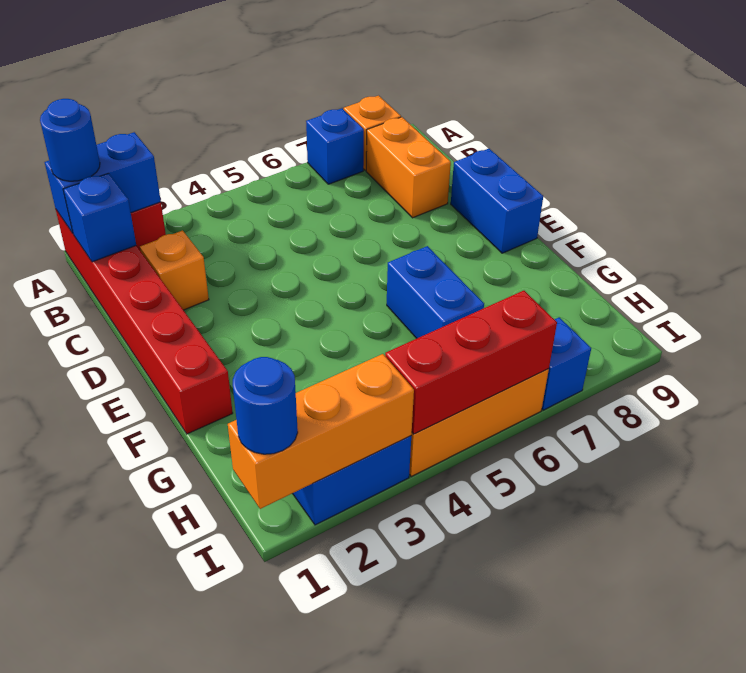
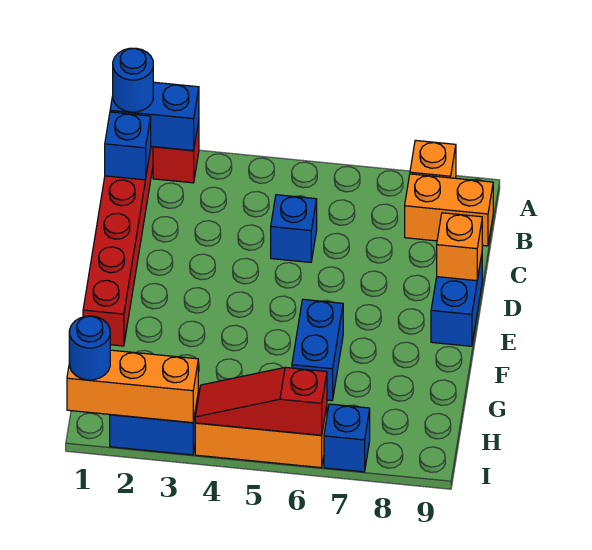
blue 1x1 brick [306,108,364,184] -> blue 1x1 brick moved to [271,195,317,262]
orange 1x2 brick [366,117,451,218] -> orange 1x2 brick turned to [405,174,493,246]
orange 1x1 brick [140,230,209,310] -> orange 1x1 brick moved to [437,213,482,281]
red 1x3 brick [385,291,557,434] -> red 1x3 slope [195,367,327,435]

